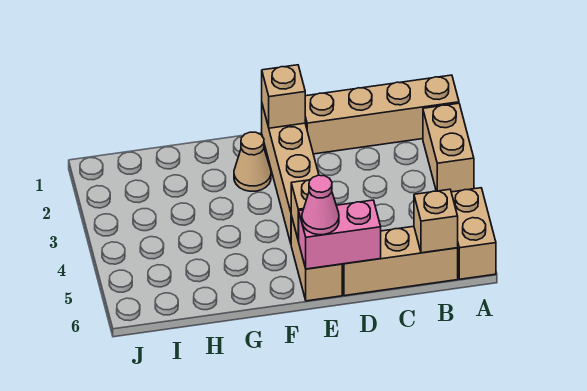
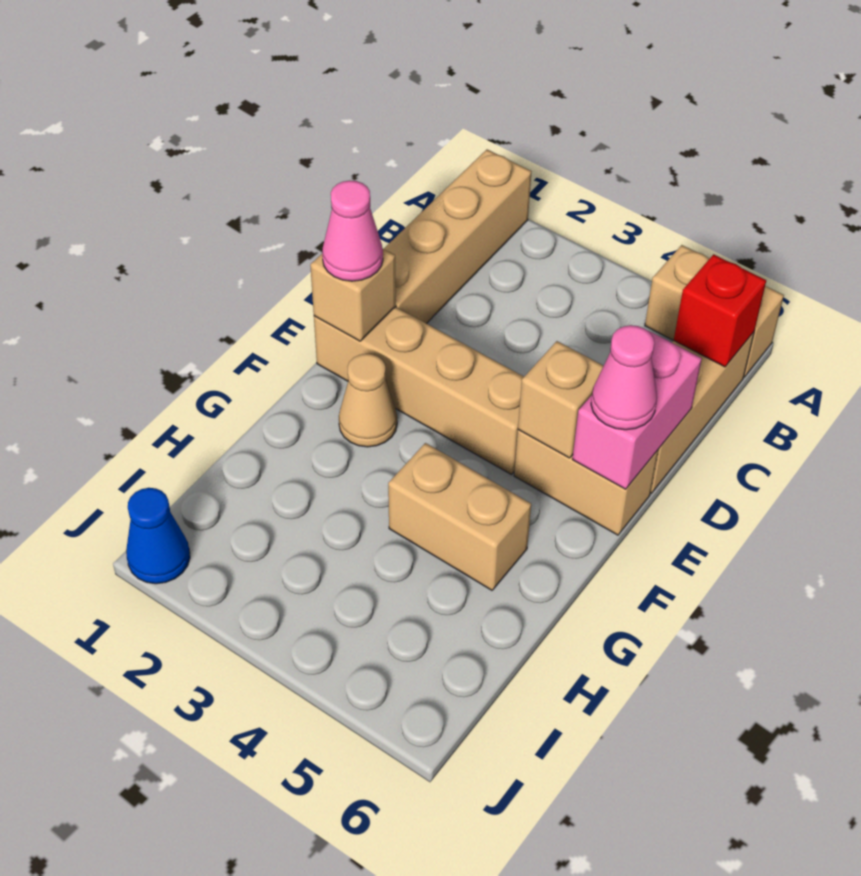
tan 1x2 brick [423,103,474,192] -> tan 1x2 brick moved to [388,443,531,590]
tan 1x1 brick [414,189,458,253] -> red 1x1 brick [674,254,766,367]
none -> pink 1x1 cone [322,180,383,281]
none -> blue 1x1 cone [126,488,190,584]

